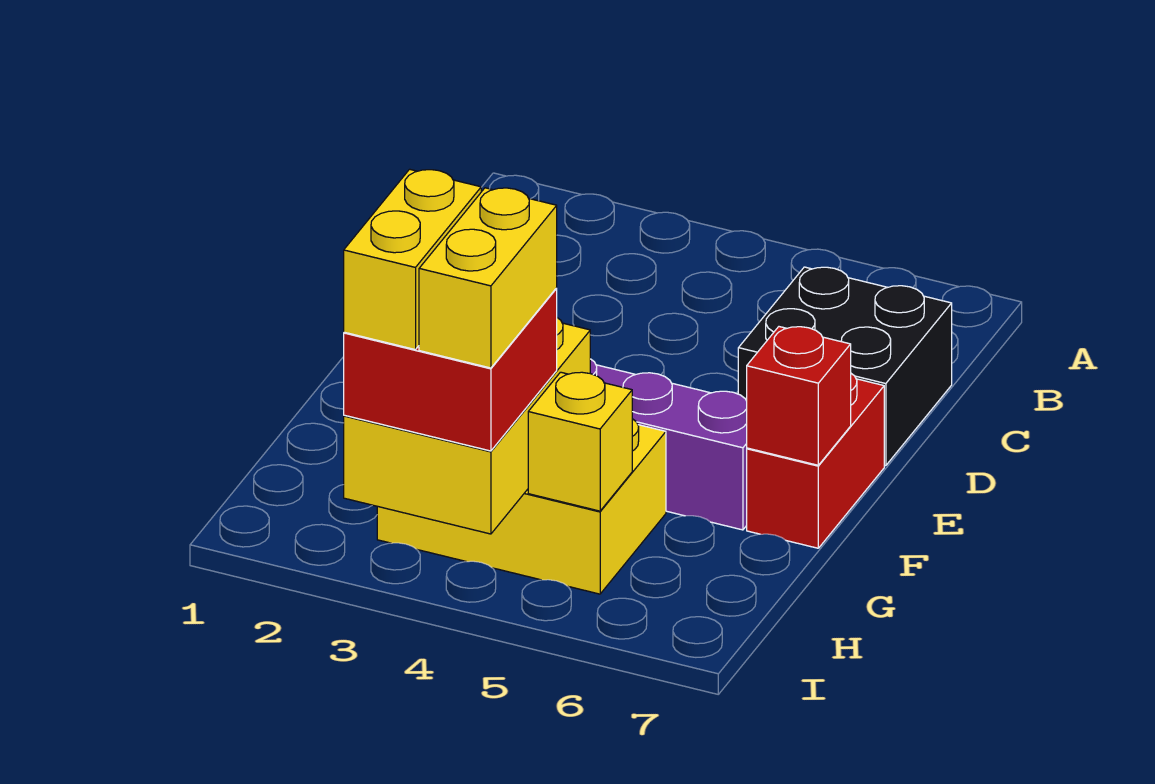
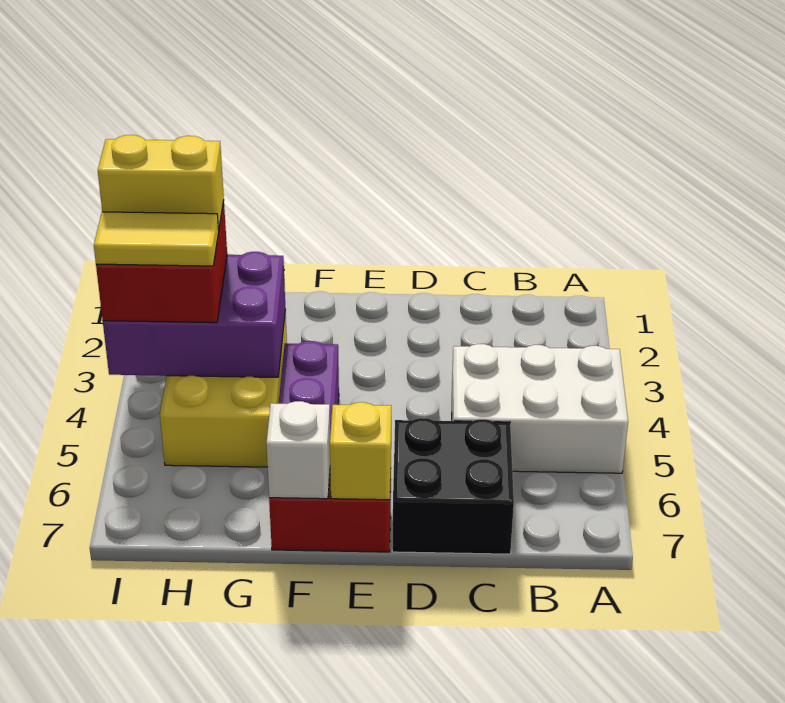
none -> white 2x3 brick [452,344,628,473]
red 1x1 brick [747,327,851,465] -> white 1x1 brick [266,401,330,499]
yellow 2x3 brick [344,318,590,534] -> purple 2x3 brick [103,252,285,377]
yellow 1x2 brick [419,188,557,368] -> yellow 1x2 tile [94,212,219,266]
yellow 1x1 brick [528,372,632,511] -> yellow 1x1 brick moved to [330,402,391,500]

